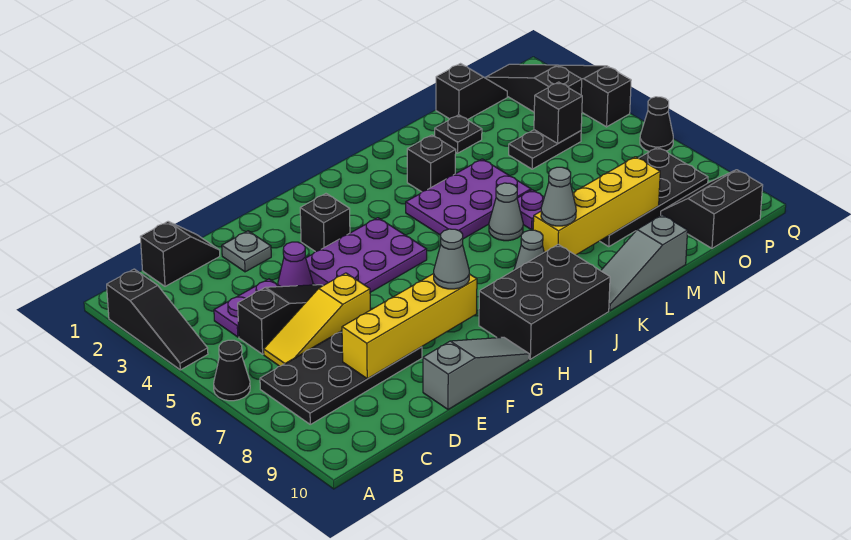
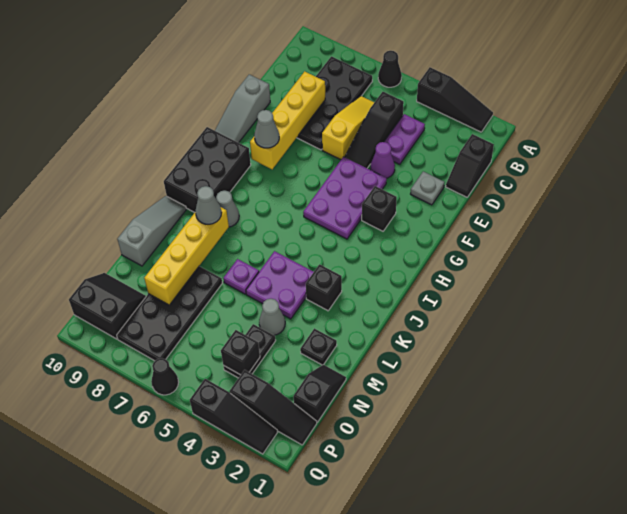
black 1x3 slope [107,269,208,370] -> black 1x3 slope turned to [417,67,493,132]
purple 2x3 plate [406,159,531,239] -> purple 2x2 plate [246,251,313,319]
grey 1x1 cone [489,183,523,241] -> grey 1x1 cone moved to [259,299,285,335]
black 1x2 slope [436,64,507,120] -> black 1x2 slope turned to [293,365,346,422]
black 2x2 slope [661,170,763,248] -> black 2x2 slope turned to [69,273,146,339]

